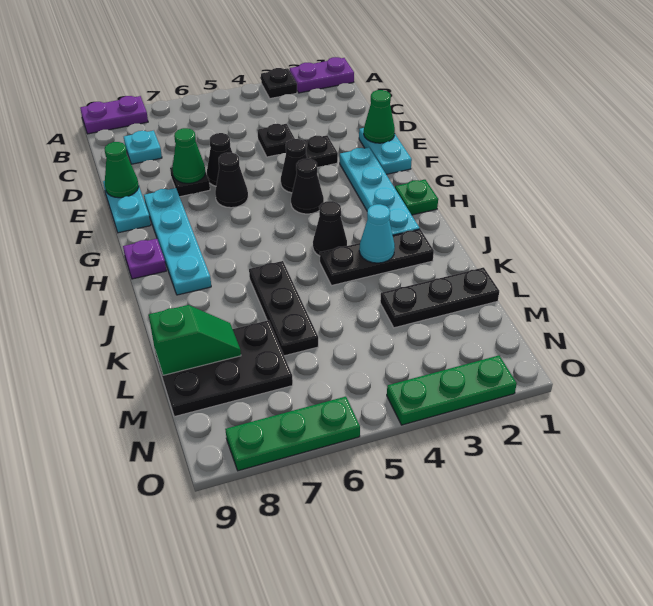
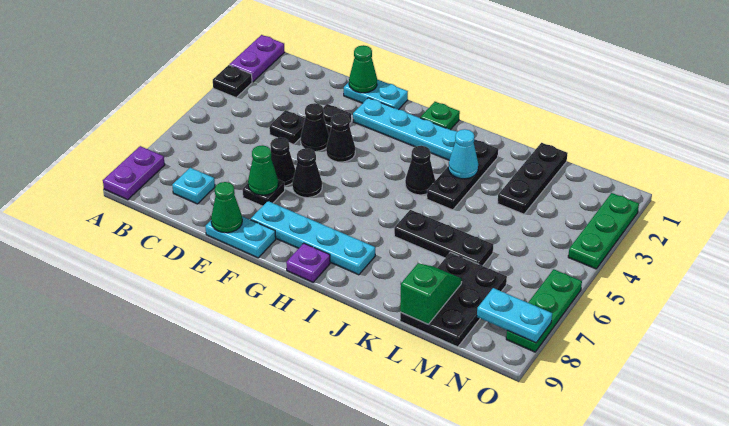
black 1x1 cone [291,159,324,214] -> black 1x1 cone moved to [301,103,329,152]
none -> cyan 1x2 plate [477,288,552,343]

